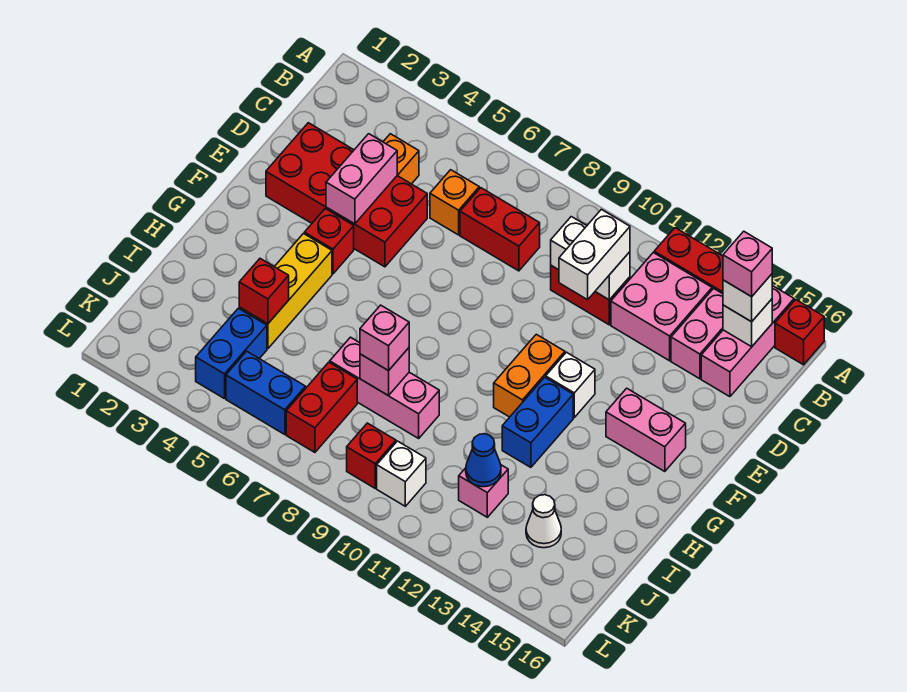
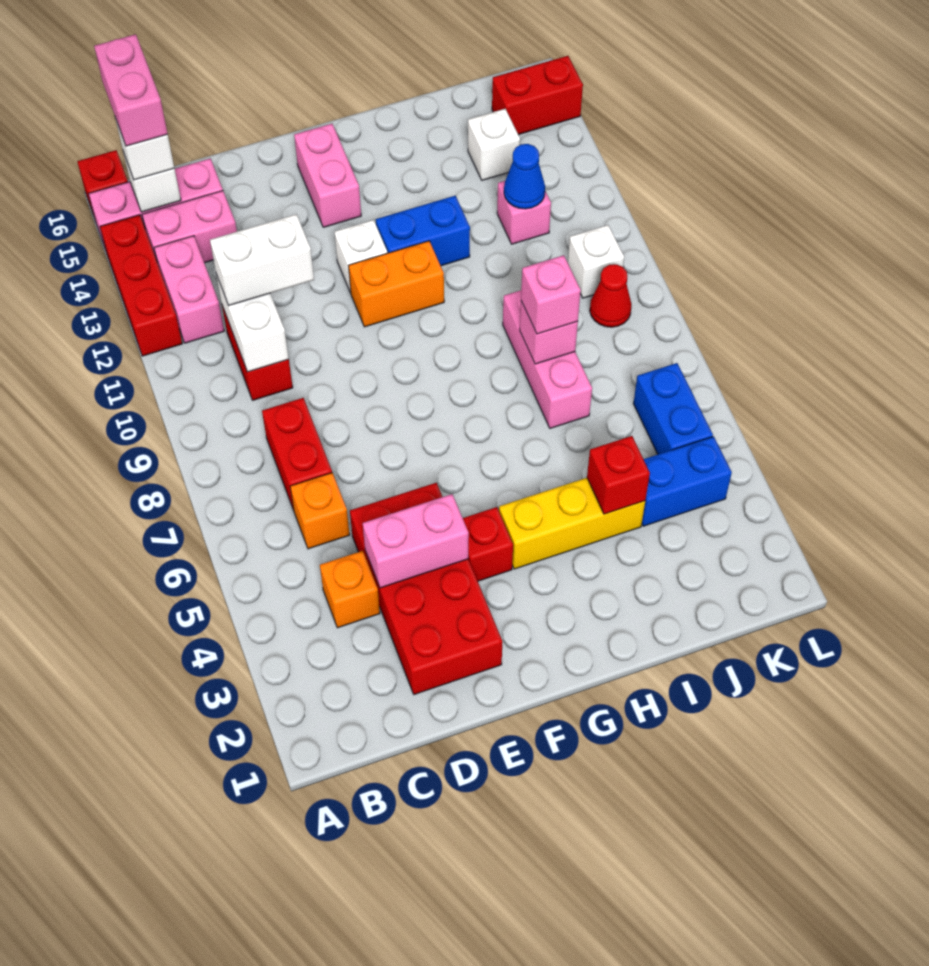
pink 2x2 brick [611,253,712,361] -> pink 1x2 brick [154,236,224,343]
pink 1x1 brick [723,231,772,297] -> pink 1x2 brick [94,34,168,146]
red 1x2 brick [286,362,357,452] -> red 1x2 brick moved to [492,56,583,135]
white 1x1 cone [526,495,561,548] -> white 1x1 brick [468,109,520,180]
red 1x1 brick [347,423,396,488] -> red 1x1 cone [590,264,632,327]

